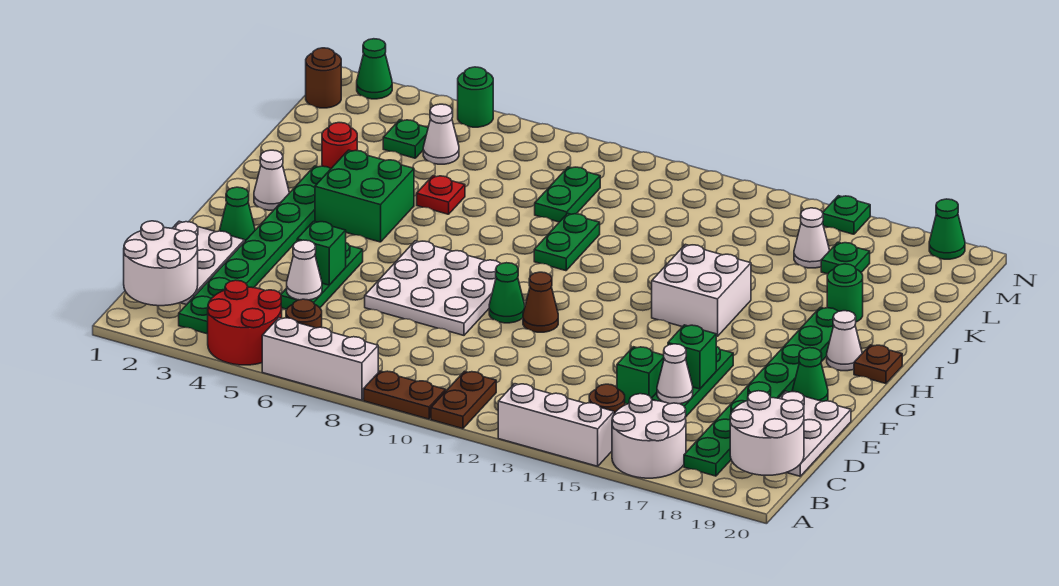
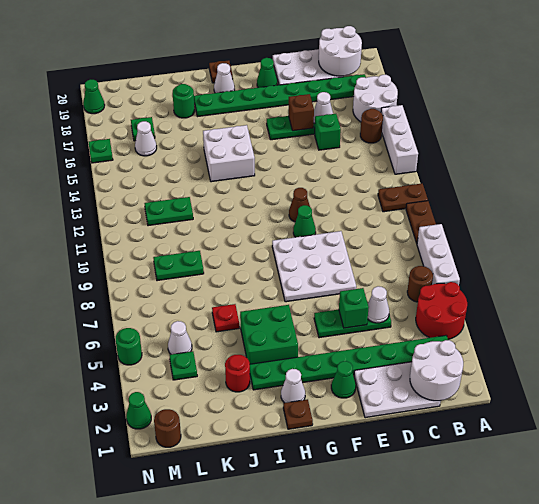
green 1x1 brick [668,325,716,389] -> brown 1x1 brick [289,94,314,131]
none -> brown 1x1 plate [283,399,313,429]
green 1x2 plate [534,213,600,271] -> green 1x2 plate moved to [144,197,193,226]

